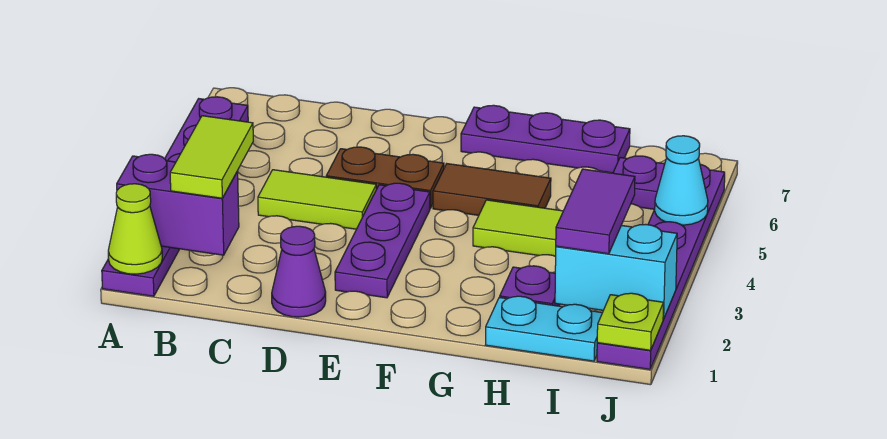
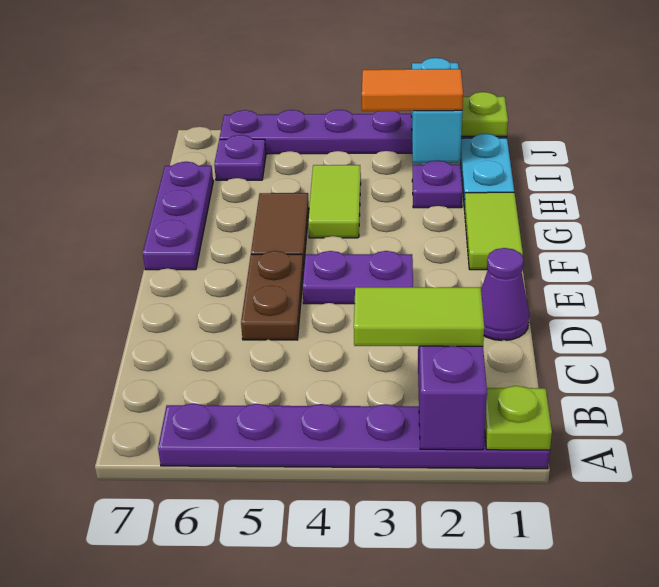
lime 1x1 cone [108,184,162,274] -> lime 1x1 plate [485,386,552,450]
lime 1x2 tile [258,170,376,229] -> lime 1x2 tile moved to [464,192,523,270]
purple 1x3 plate [335,183,430,298] -> purple 1x2 plate [302,251,413,304]
purple 1x2 tile [556,169,635,254] -> orange 1x2 tile [362,69,463,111]
cyan 1x1 cone [654,136,708,225] -> none

